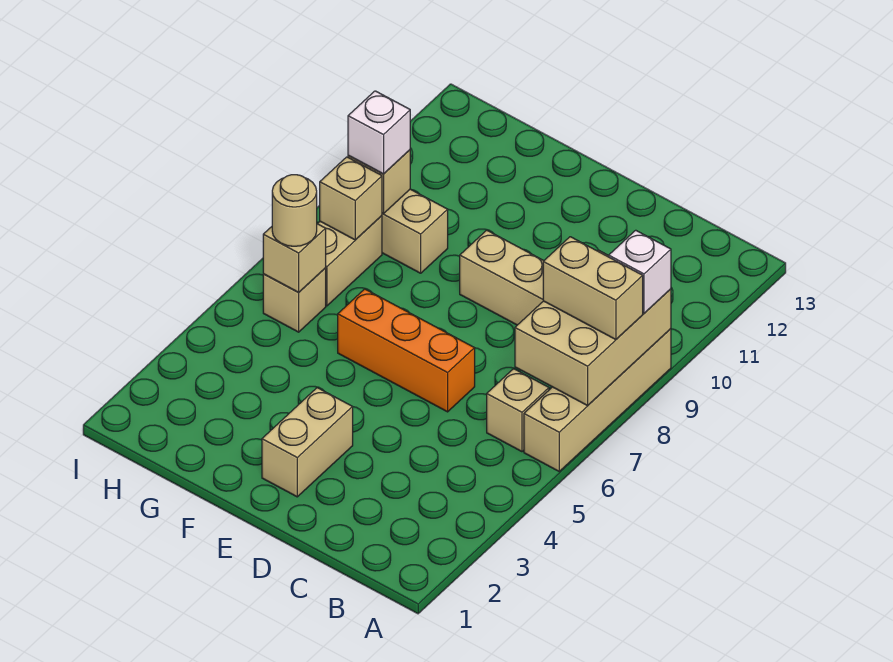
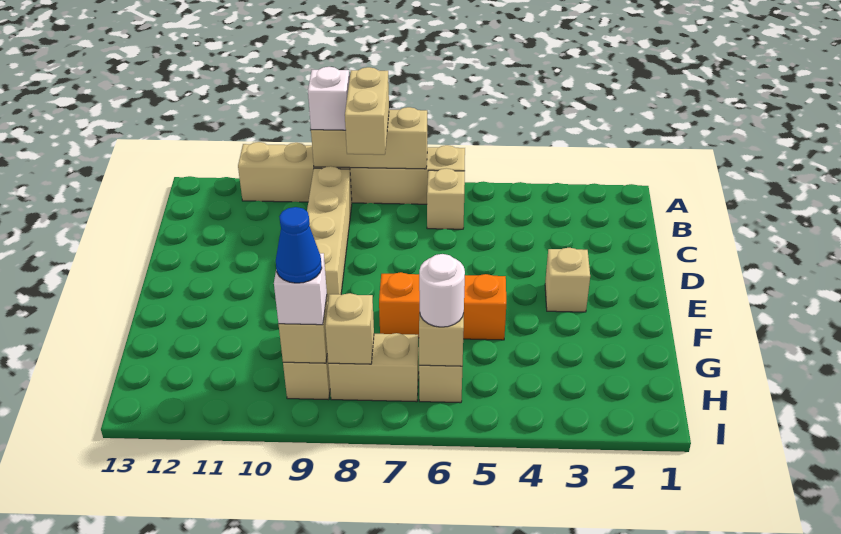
tan 1x4 brick [524,329,671,471] -> tan 1x6 brick [238,142,465,204]
tan 2x3 brick [515,250,671,406] -> tan 1x3 brick [311,107,427,169]
orange 1x3 brick [338,289,475,412] -> orange 1x3 brick turned to [379,272,506,340]
tan 1x2 brick [262,388,353,497] -> tan 1x1 brick [545,248,590,312]
tan 1x1 round brick [272,175,317,246] -> white 1x1 round brick [419,254,465,327]
none -> blue 1x1 cone [276,207,322,283]

